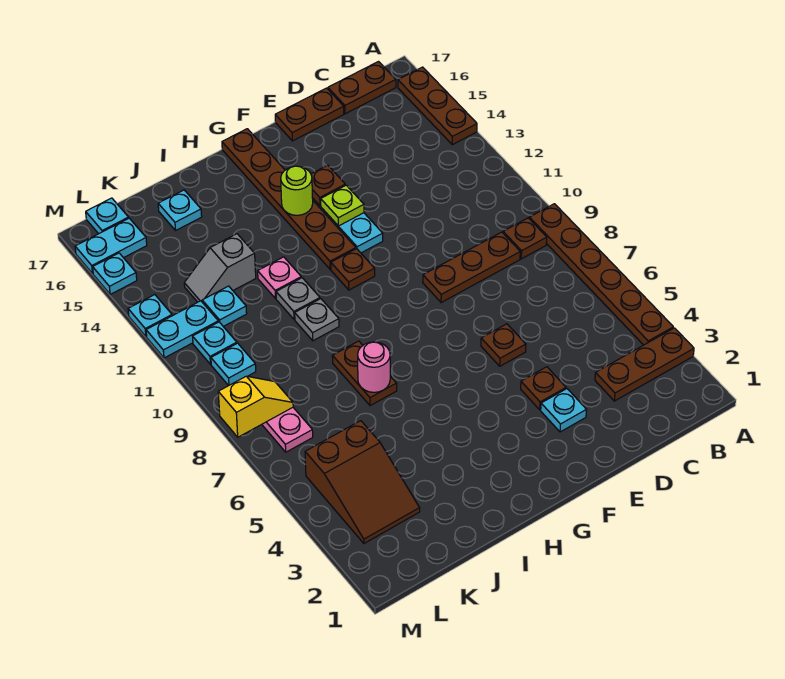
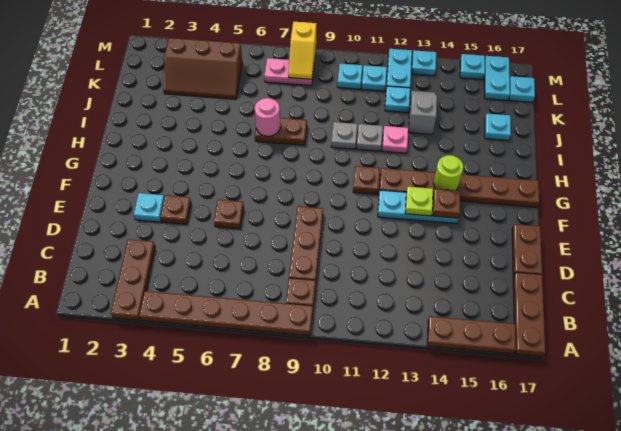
brown 1x2 plate [328,62,396,114] -> brown 1x3 plate [513,273,545,357]
brown 2x3 slope [305,421,420,543] -> brown 2x3 slope turned to [163,38,242,99]

